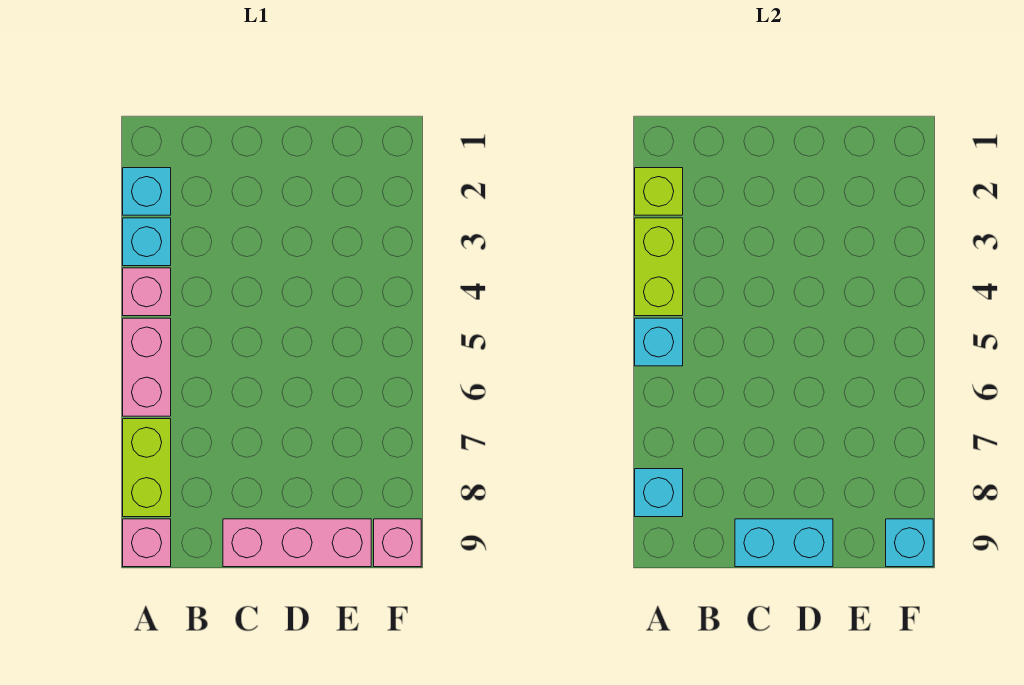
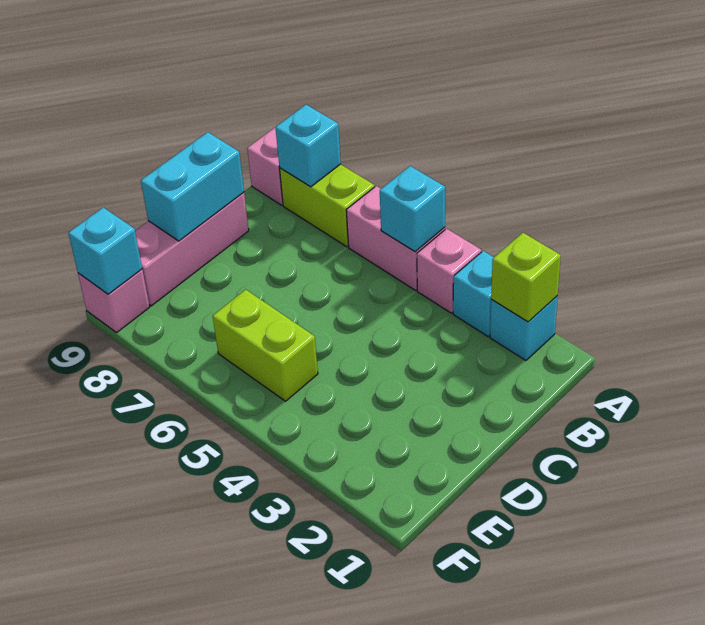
lime 1x2 brick [635,218,683,316] -> lime 1x2 brick moved to [213,289,318,401]

